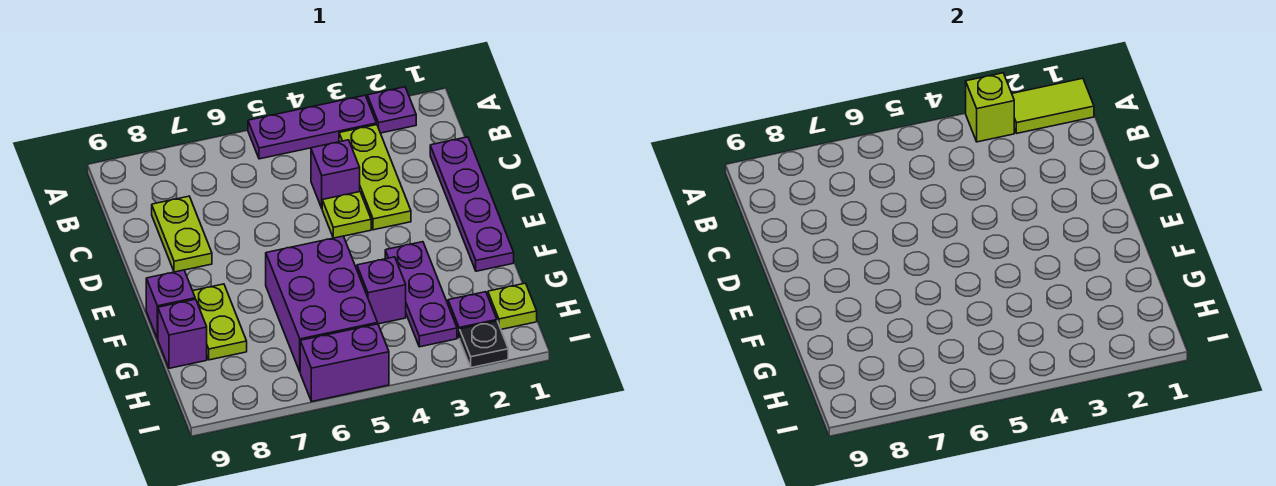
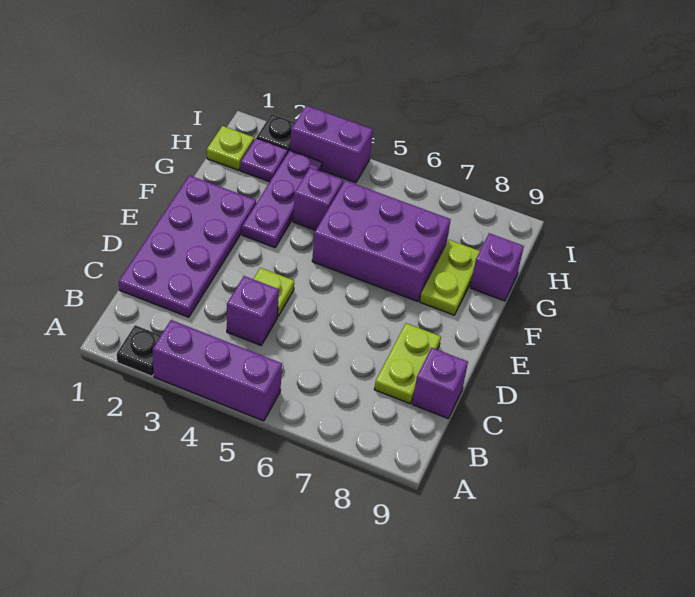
lime 1x2 tile [1012,78,1094,133] -> none
purple 1x1 plate [367,87,416,133] -> black 1x1 plate [117,325,161,376]
purple 1x3 plate [248,95,376,159] -> purple 1x3 brick [153,320,282,421]
lime 1x1 brick [966,73,1014,142] -> none
lime 1x3 plate [339,125,411,230] -> none
purple 1x4 plate [430,137,514,271] -> purple 2x4 plate [119,175,256,317]
purple 2x3 brick [266,236,378,371] -> purple 2x3 brick turned to [312,181,451,302]
purple 1x1 brick [146,270,195,339] -> purple 1x1 brick moved to [412,348,468,418]
purple 1x2 brick [300,324,389,402] -> purple 1x2 brick moved to [290,105,373,183]

